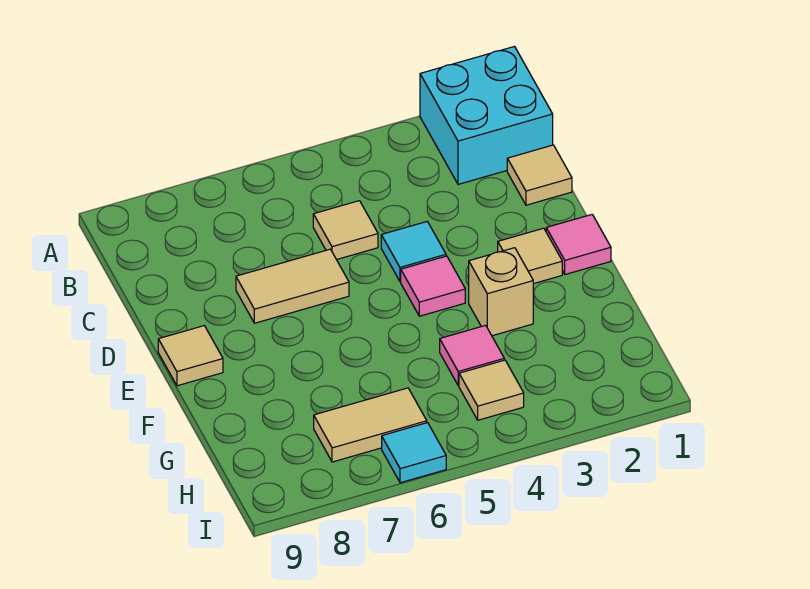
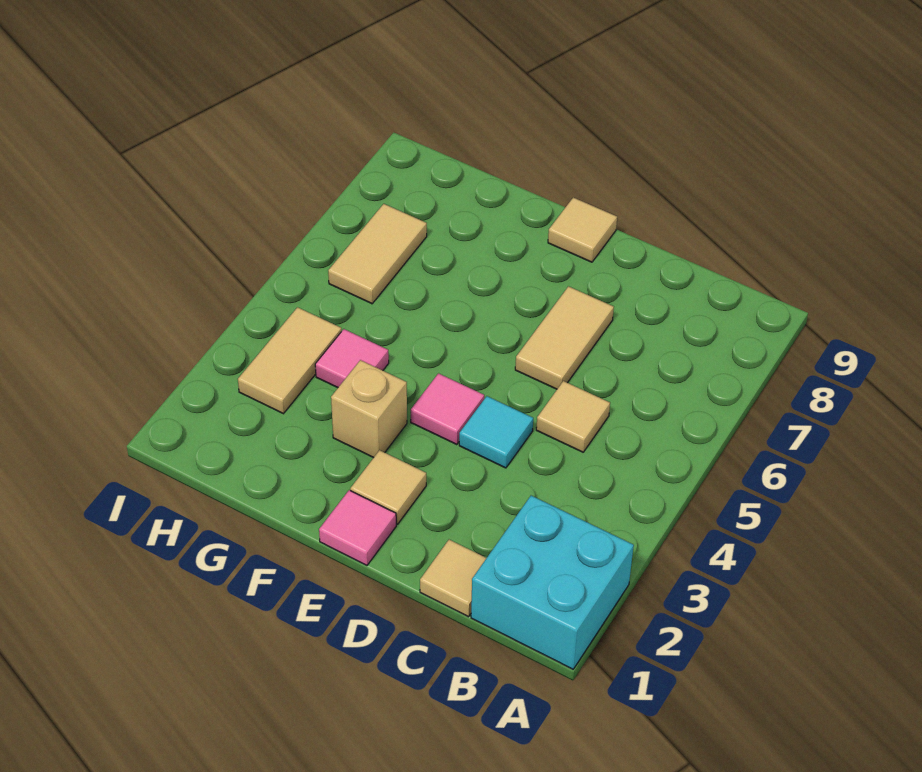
tan 1x1 tile [459,360,524,420] -> tan 1x2 tile [238,307,342,414]
cyan 1x1 tile [382,423,446,483] -> none

